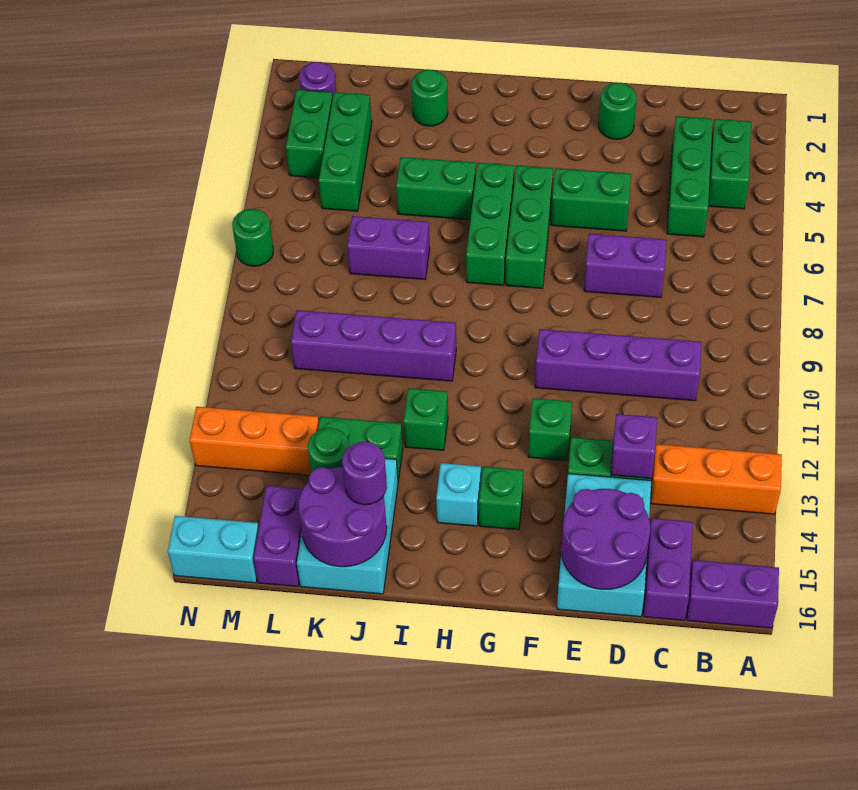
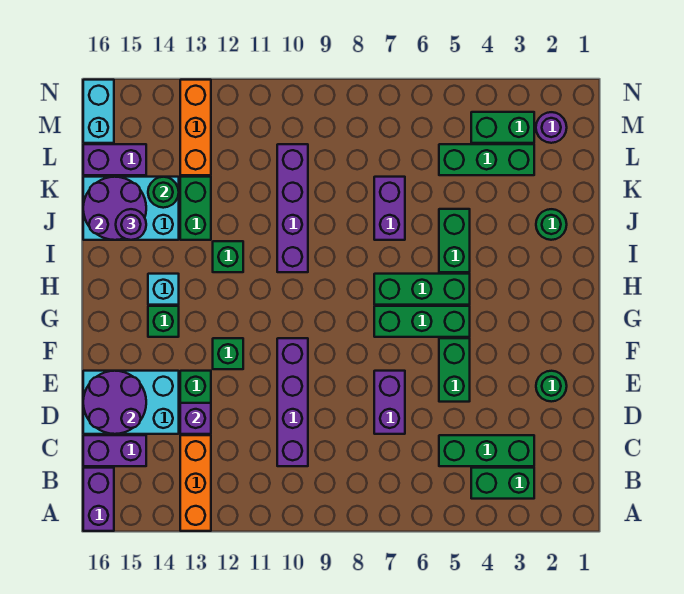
green 1x1 round brick [232,209,273,266] -> none

